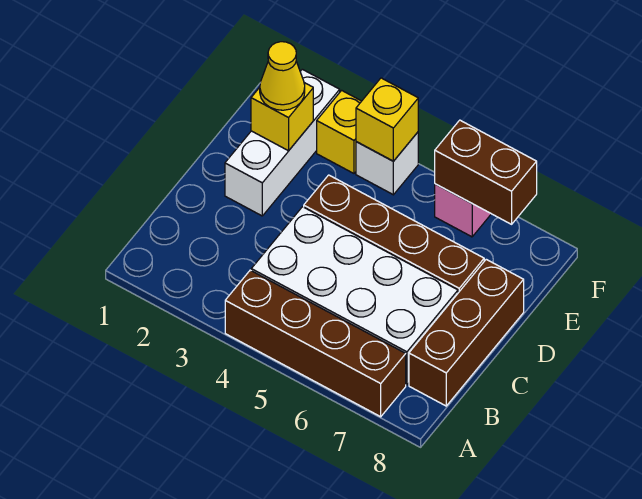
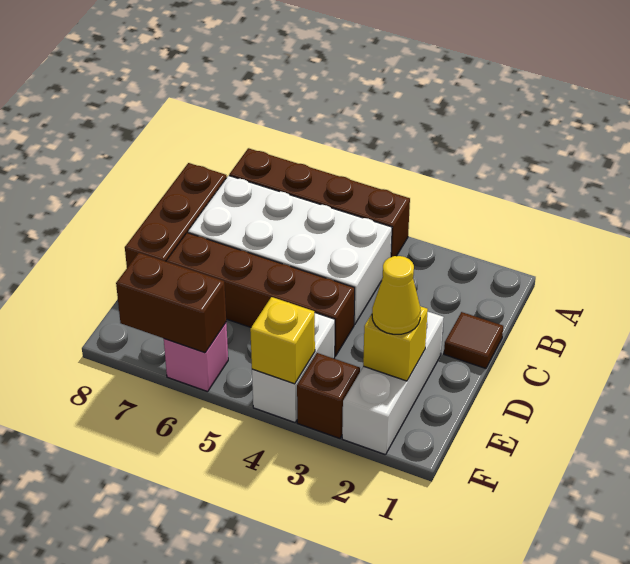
none -> brown 1x1 tile [444,312,503,368]
yellow 1x1 brick [317,90,361,173] -> brown 1x1 brick [297,353,360,438]
white 1x1 brick [356,132,418,195] -> white 1x2 brick [252,313,335,422]

